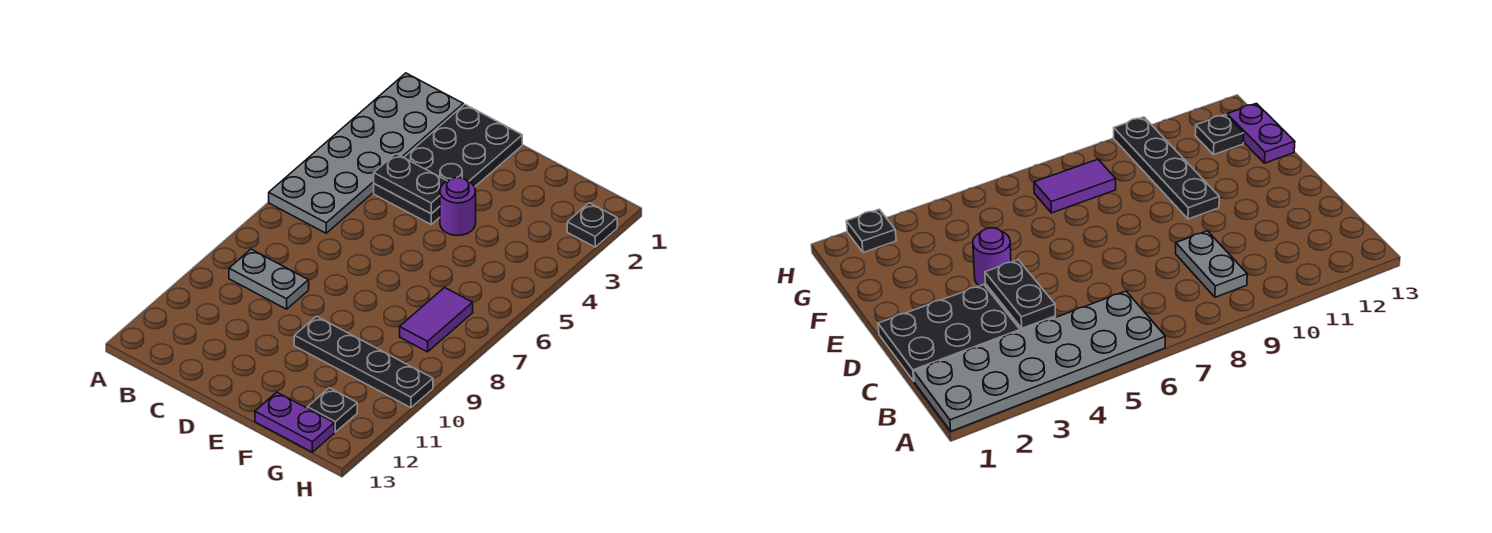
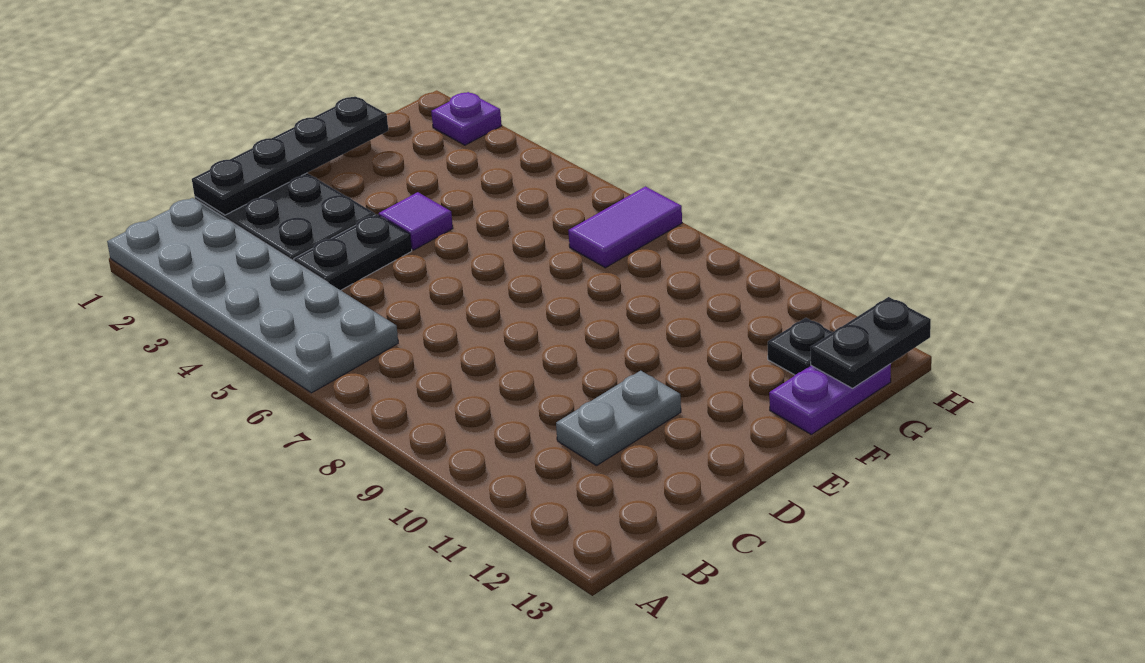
grey 1x2 plate [229,249,309,309] -> grey 1x2 plate moved to [556,371,681,466]
black 1x2 plate [374,154,447,214] -> black 1x2 plate moved to [811,297,931,388]
purple 1x1 round brick [440,178,476,236] -> purple 1x1 tile [379,192,453,250]
black 1x4 plate [294,316,433,408] -> black 1x4 plate moved to [192,96,388,215]
purple 1x2 tile [400,288,473,352] -> purple 1x2 tile turned to [568,186,682,268]
black 1x1 plate [567,203,617,247] -> purple 1x1 plate [431,92,502,145]

